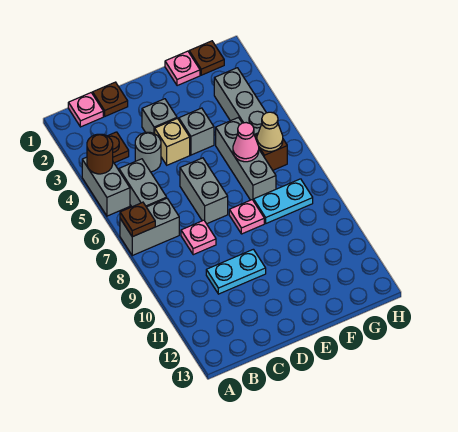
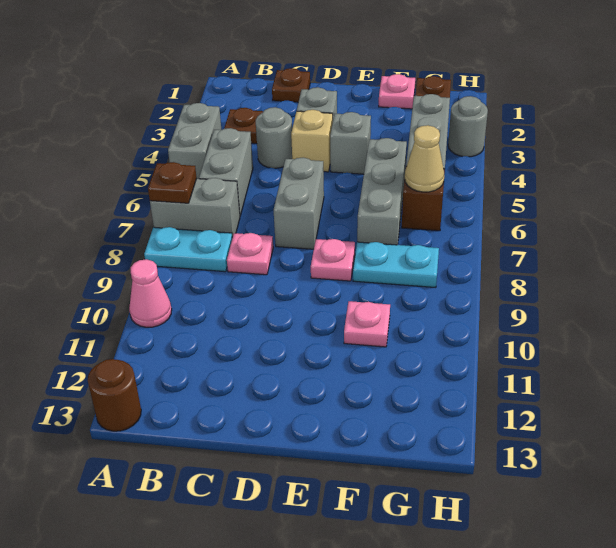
brown 1x1 round brick [87,134,113,174] -> brown 1x1 round brick moved to [88,359,141,431]
pink 1x1 plate [68,93,103,127] -> pink 1x1 plate moved to [344,301,390,347]
cyan 1x2 plate [206,249,266,294] -> cyan 1x2 plate moved to [144,227,232,272]
pink 1x1 cone [233,123,259,162] -> pink 1x1 cone moved to [129,259,172,327]
none -> grey 1x1 round brick [448,96,488,157]

